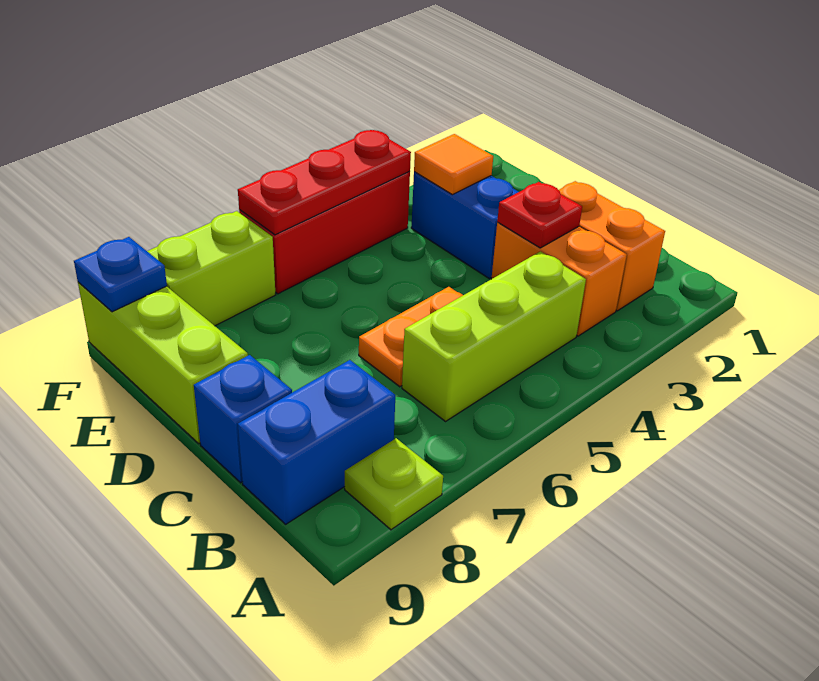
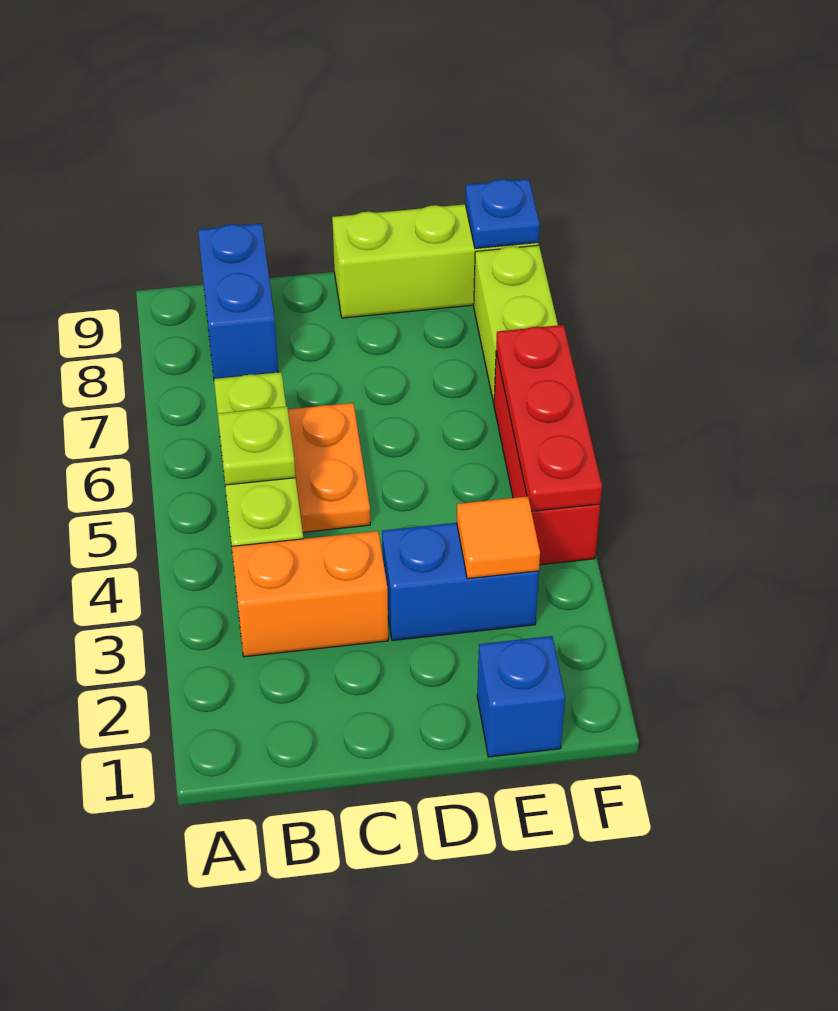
lime 1x1 plate [345,438,443,530] -> lime 1x1 plate moved to [218,406,296,485]
orange 1x2 brick [559,181,665,311] -> none
red 1x1 plate [497,182,582,248] -> none
blue 1x1 brick [194,355,292,483] -> blue 1x1 brick moved to [477,636,565,757]

